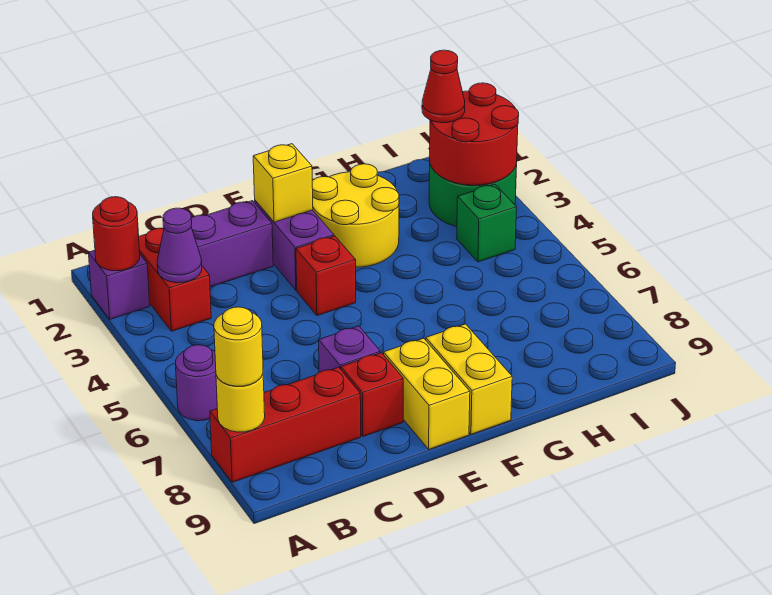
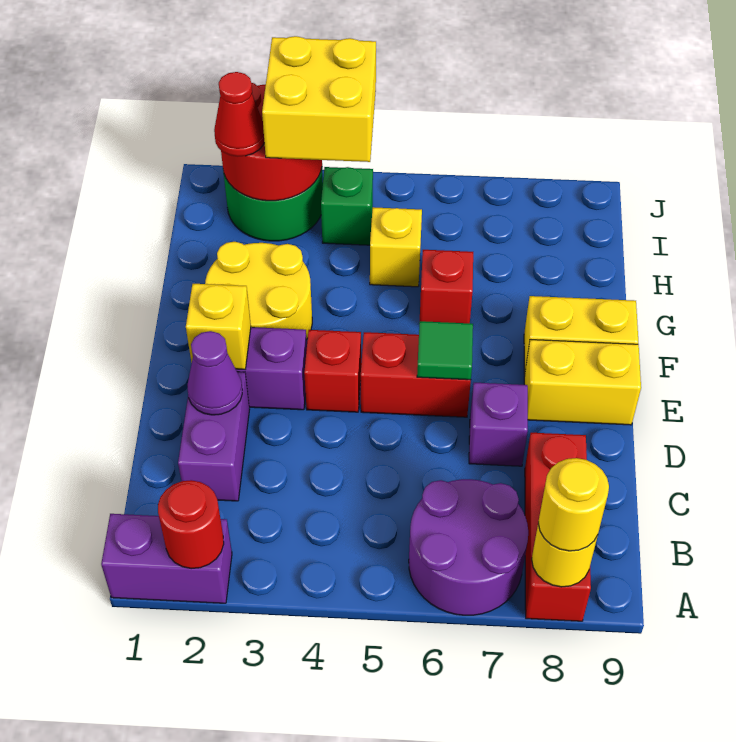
purple 1x1 brick [89,250,150,319] -> purple 1x2 brick [101,514,232,603]
purple 1x1 round brick [176,345,217,421] -> purple 2x2 round brick [409,479,528,615]
red 1x2 brick [139,228,211,331] -> red 1x2 brick moved to [361,332,471,417]
purple 1x1 cone [157,208,202,283] -> purple 1x1 cone moved to [187,331,242,415]
red 1x1 brick [341,353,403,436] -> red 1x1 brick moved to [420,250,473,323]
none -> green 1x1 tile [417,321,473,380]
none -> yellow 1x1 brick [370,207,422,287]
none -> yellow 2x2 brick [262,36,376,162]

